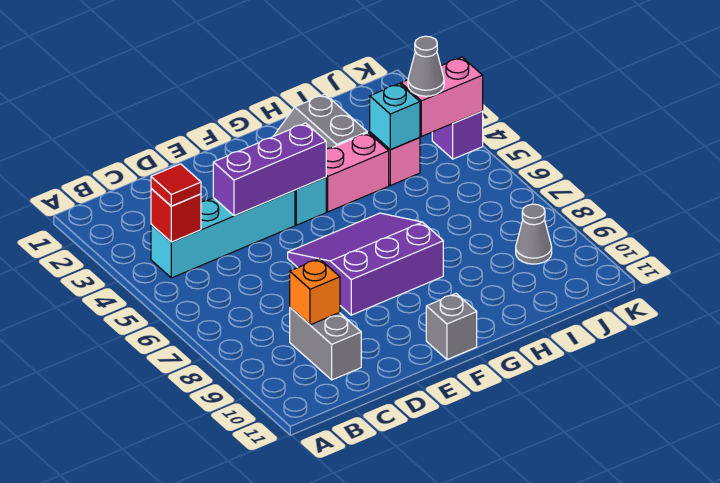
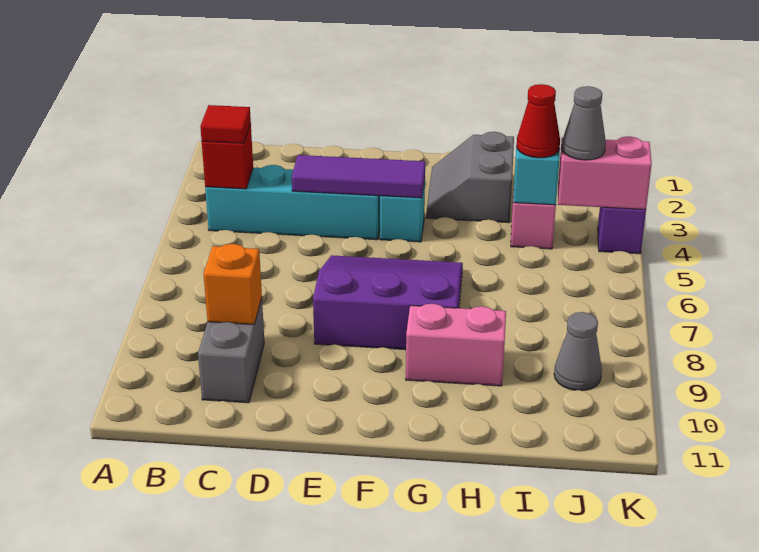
purple 1x3 brick [213,123,326,216] -> purple 1x3 tile [292,155,425,198]
grey 1x1 brick [426,294,477,359] -> none
pink 1x2 brick [326,133,389,212] -> pink 1x2 brick moved to [406,304,506,386]
none -> red 1x1 cone [517,84,560,158]

